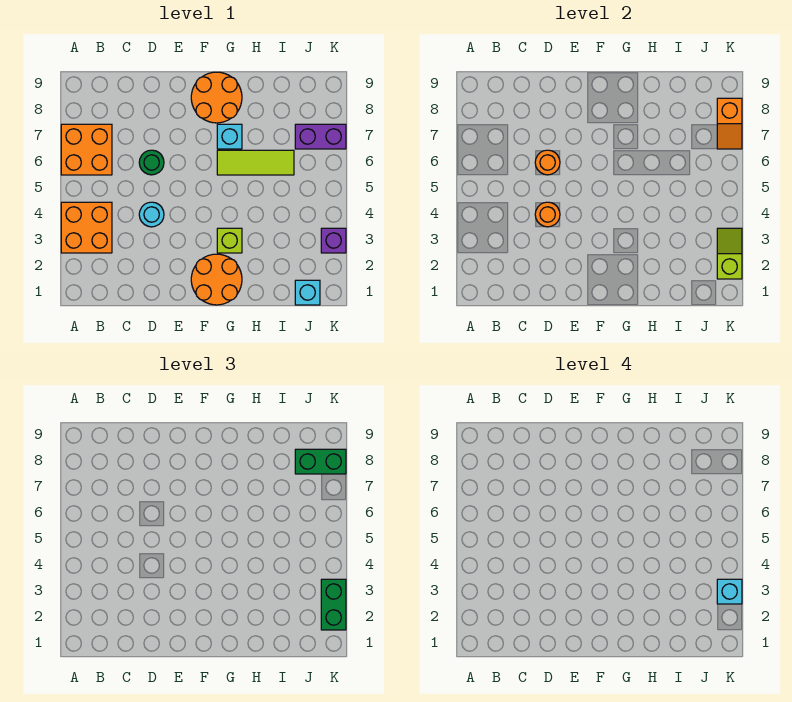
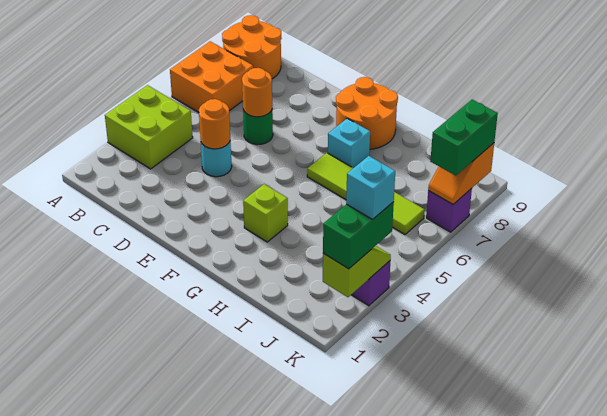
orange 2x2 brick [61,202,112,253] -> lime 2x2 brick [105,85,193,169]
orange 2x2 round brick [191,254,242,305] -> orange 2x2 round brick moved to [222,15,282,79]
lime 1x3 tile [217,150,294,175] -> lime 1x4 tile [307,153,425,234]
cyan 1x1 brick [295,280,320,305] -> none
purple 1x2 brick [295,124,346,149] -> purple 1x1 brick [426,188,472,232]
green 1x2 brick [295,449,346,474] -> green 1x2 brick turned to [430,100,498,176]

